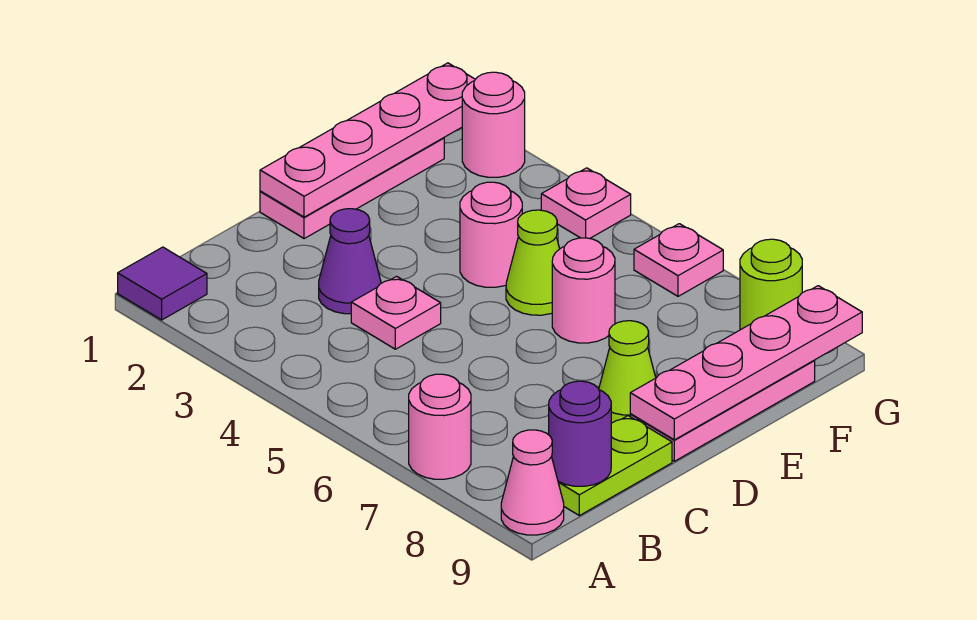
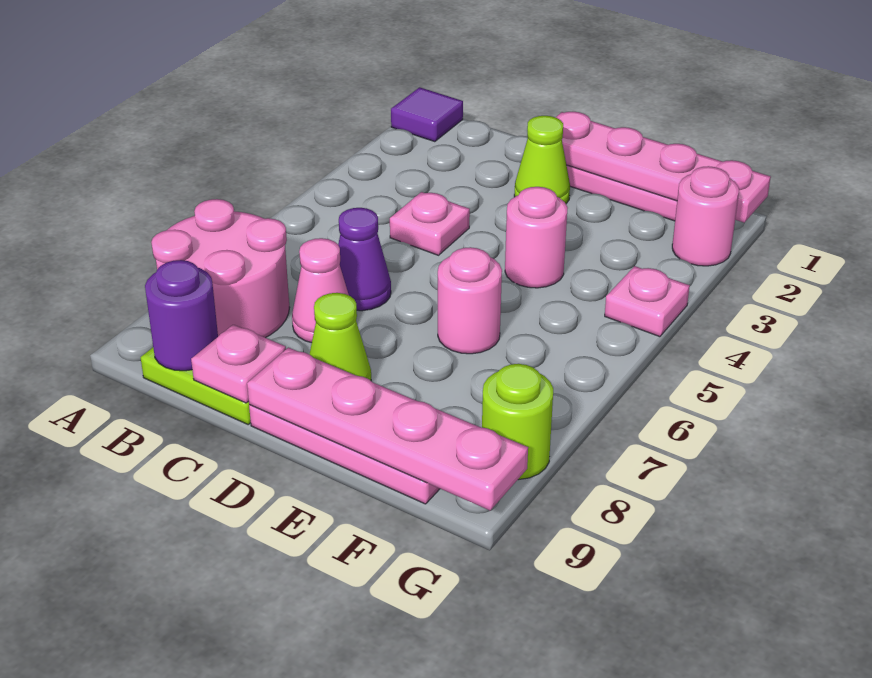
pink 1x1 round brick [409,374,471,479] -> pink 2x2 round brick [151,199,289,338]
pink 1x1 cone [501,430,564,535] -> pink 1x1 cone moved to [292,238,349,343]
purple 1x1 cone [319,209,381,314] -> purple 1x1 cone moved to [338,208,391,311]
lime 1x1 cone [506,210,560,315] -> lime 1x1 cone moved to [514,116,570,204]
pink 1x1 plate [634,224,723,296] -> pink 1x1 plate moved to [191,325,286,403]

